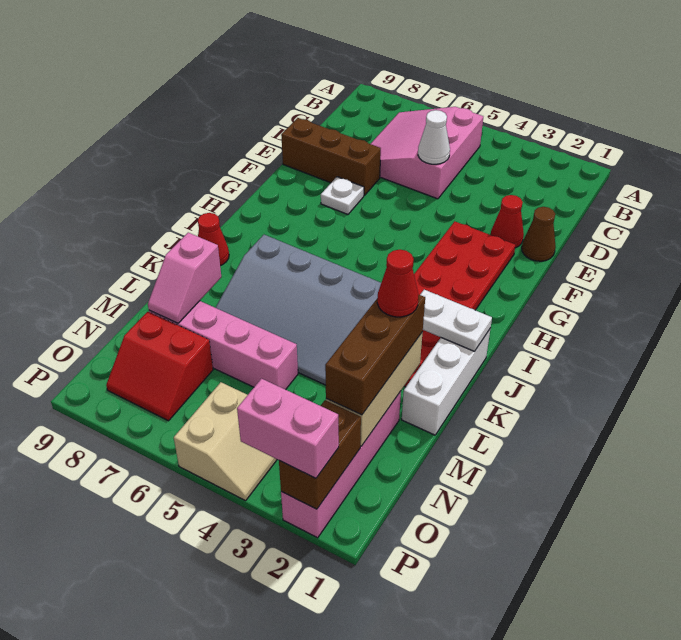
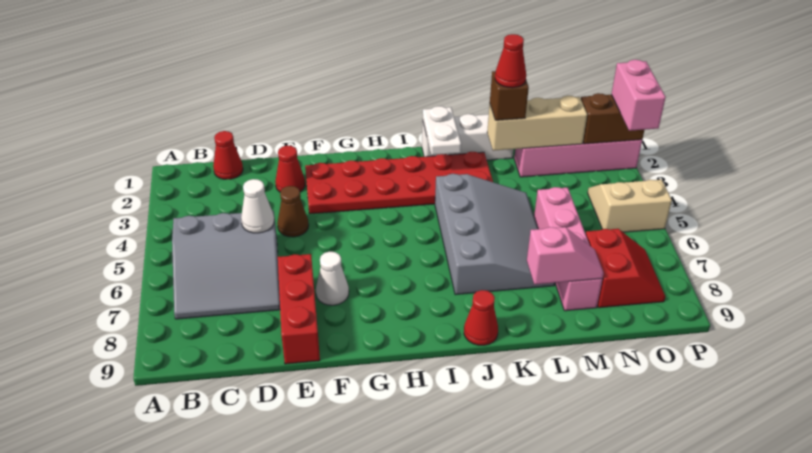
pink 3x3 slope [371,107,483,199] -> grey 3x3 slope [172,210,280,319]
none -> red 1x1 cone [213,131,243,179]
brown 1x1 cone [522,207,556,261] -> brown 1x1 cone moved to [278,186,309,237]
brown 1x3 brick [281,118,381,196] -> red 1x3 brick [278,254,320,364]
white 1x1 plate [321,177,364,214] -> white 1x1 cone [316,252,349,305]
brown 1x3 brick [325,295,425,415] -> brown 1x1 brick [490,71,529,120]

